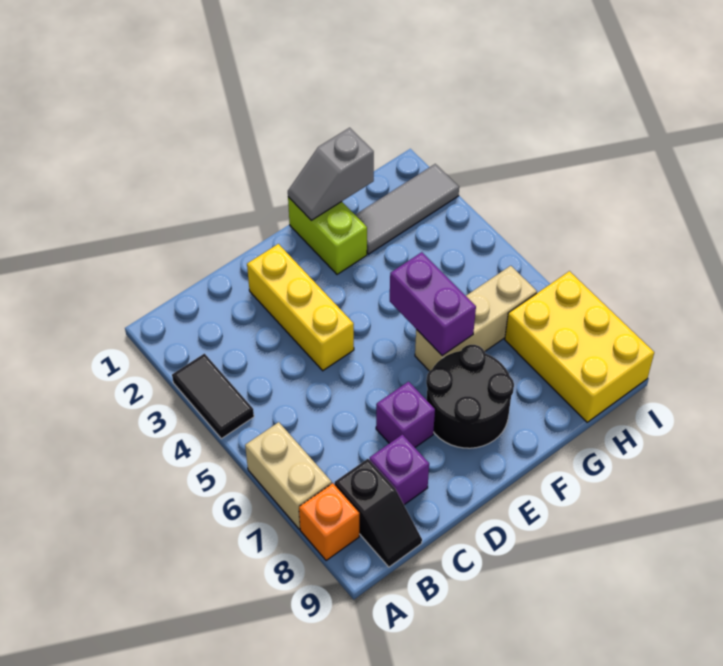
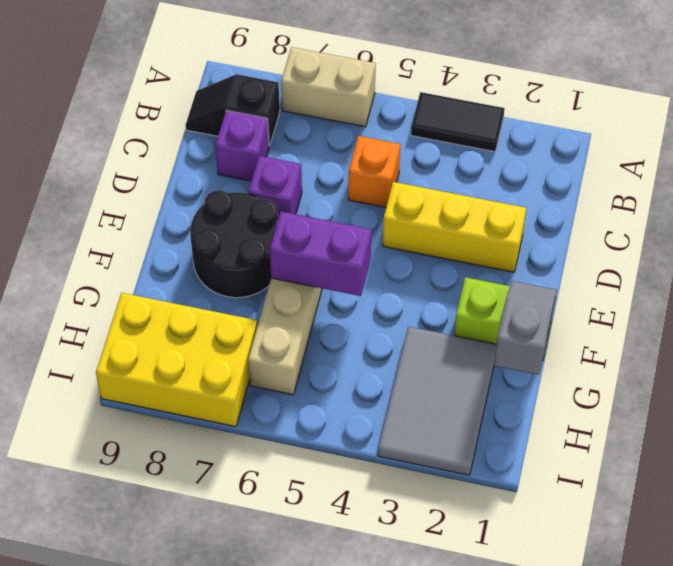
orange 1x1 brick [299,483,359,561] -> orange 1x1 brick moved to [348,136,400,207]
grey 1x3 tile [355,164,459,254] -> grey 2x3 tile [378,326,497,475]

